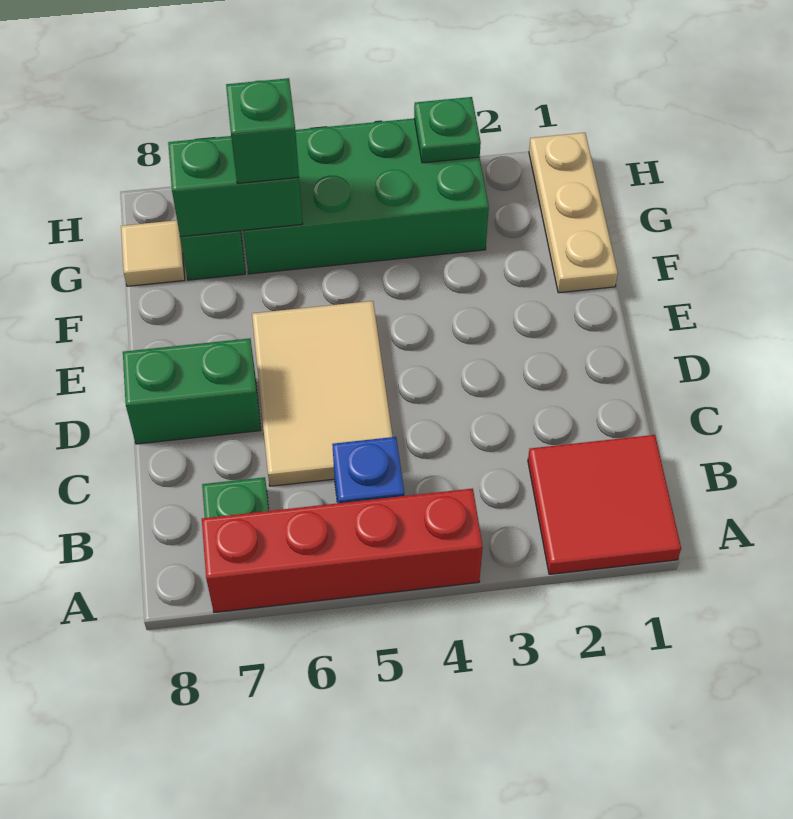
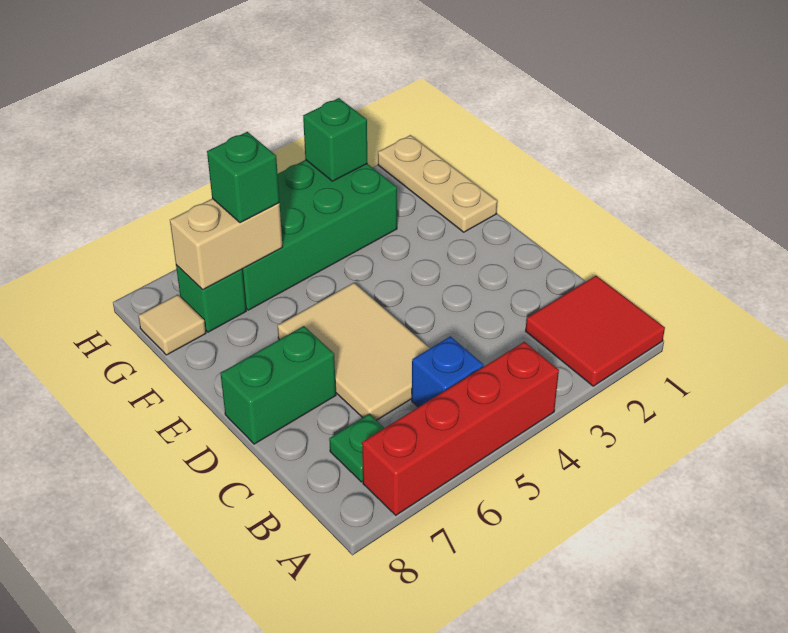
green 1x2 brick [168,136,303,237] -> tan 1x2 brick [170,198,283,290]
green 1x1 plate [414,97,481,163] -> green 1x1 brick [303,98,367,181]

